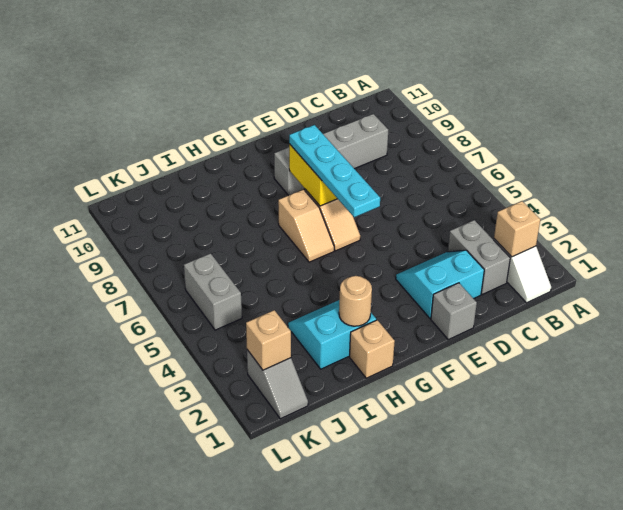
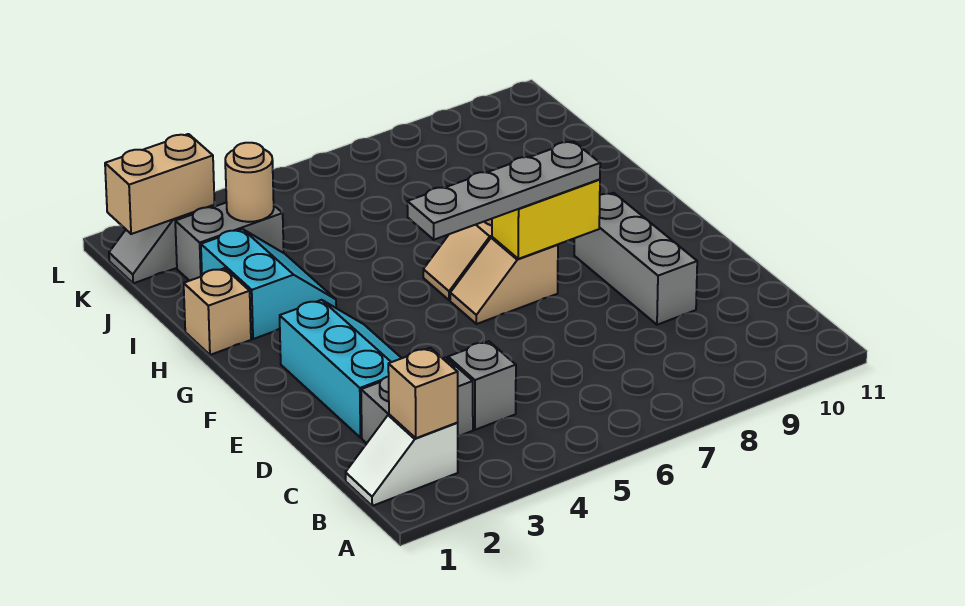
grey 1x4 brick [274,114,388,195] -> grey 1x3 brick [574,193,697,325]
cyan 2x2 slope [396,250,484,319] -> cyan 2x3 slope [280,300,401,438]
grey 1x1 brick [431,283,477,340] -> grey 1x1 brick moved to [448,341,516,430]
cyan 1x4 plate [289,125,380,217] -> grey 1x4 plate [407,141,600,240]
tan 1x1 round brick [339,276,372,326] -> tan 1x1 round brick moved to [225,143,274,222]
tan 1x1 brick [246,310,291,370] -> tan 1x2 brick [105,134,215,234]
grey 1x2 brick [184,253,242,330] -> grey 1x2 brick moved to [175,202,284,281]

